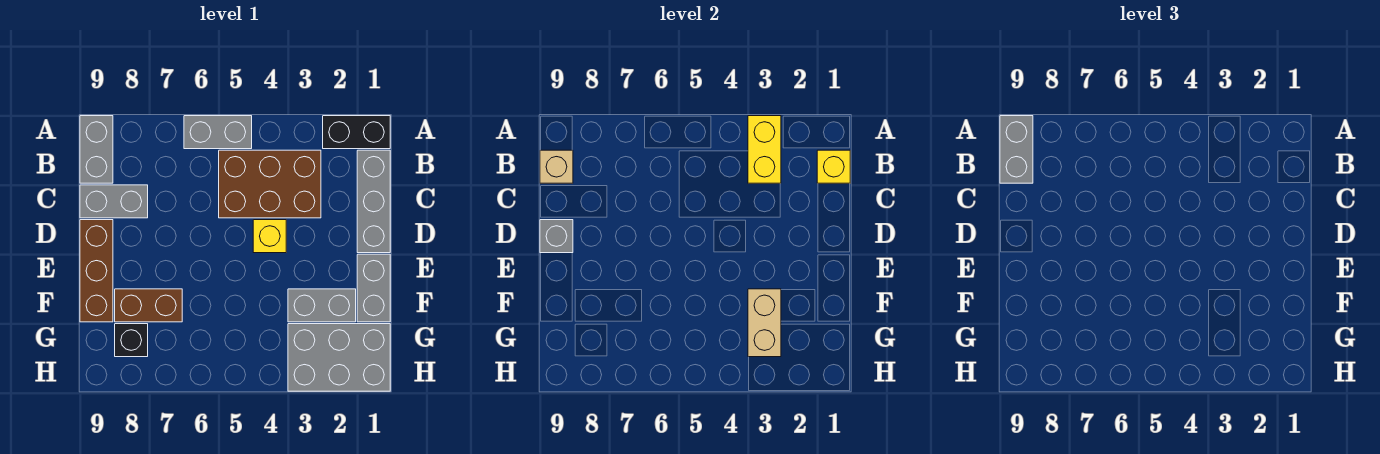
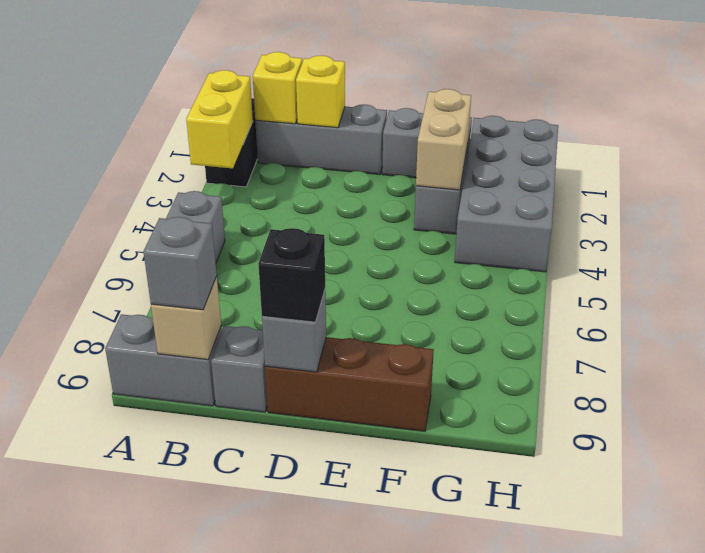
yellow 1x2 brick [748,116,781,183] -> yellow 1x2 brick turned to [186,70,253,168]
grey 1x2 brick [1000,116,1033,183] -> grey 1x1 brick [143,217,217,310]
brown 2x3 brick [219,150,321,218] -> none
grey 1x2 brick [80,185,148,218] -> grey 1x1 brick [211,326,267,412]
yellow 1x1 brick [253,220,286,253] -> yellow 1x1 brick moved to [296,55,345,128]
tan 1x2 brick [748,289,781,357] -> tan 1x2 brick turned to [416,89,471,190]
brown 1x2 brick [115,289,182,322] -> none
grey 2x3 brick [288,324,390,391] -> grey 2x4 brick [455,116,558,272]
black 1x1 brick [115,324,148,357] -> black 1x1 brick moved to [258,228,325,322]

